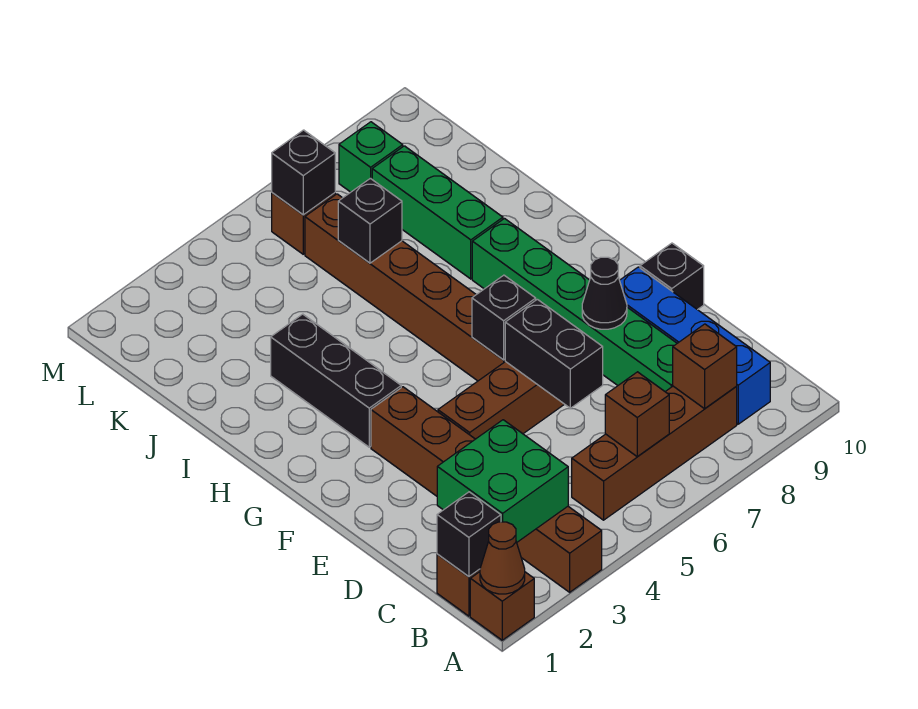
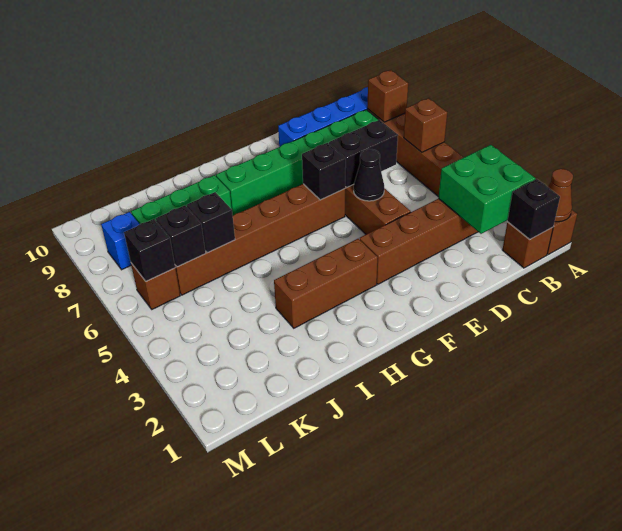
black 1x1 cone [582,257,627,329] -> black 1x1 cone moved to [354,149,384,201]
black 1x1 brick [640,243,704,310] -> black 1x1 brick moved to [156,205,206,267]
black 1x3 brick [271,314,401,447] -> brown 1x3 brick [274,239,378,328]
green 1x1 brick [339,122,403,192] -> blue 1x1 brick [101,212,139,270]

